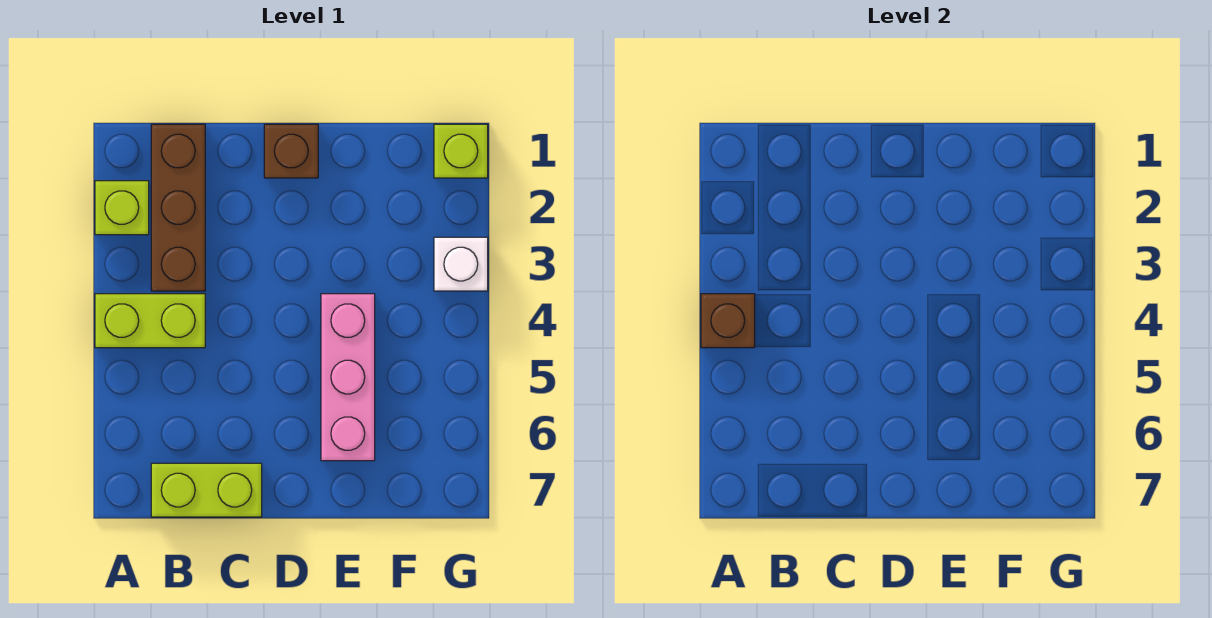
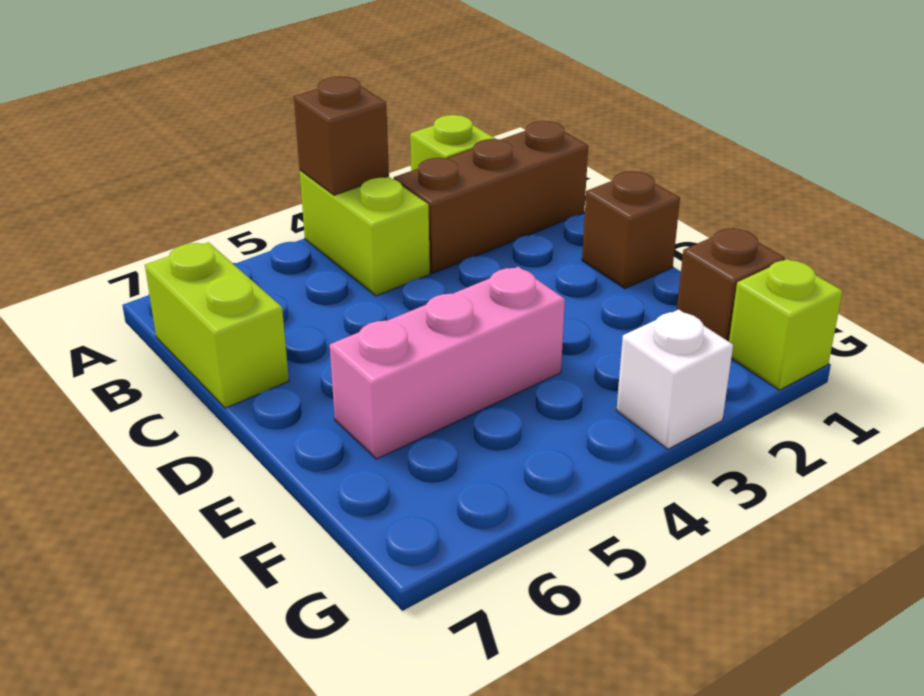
none -> brown 1x1 brick [677,228,785,342]

